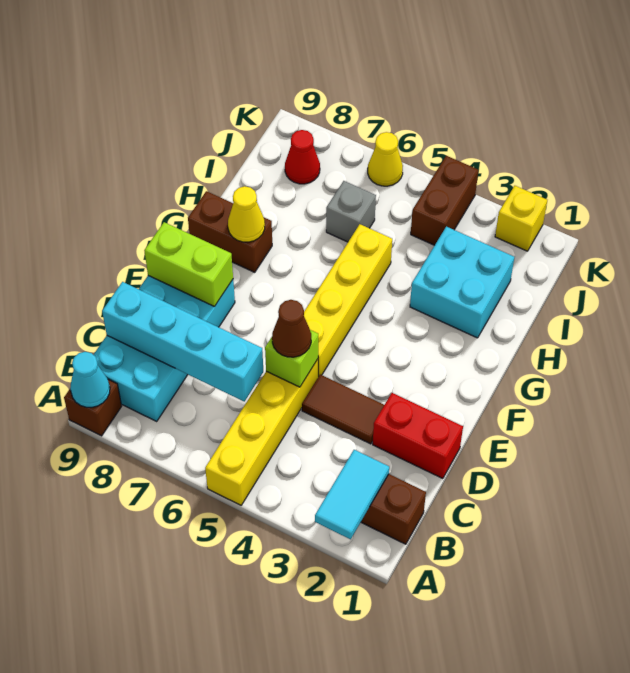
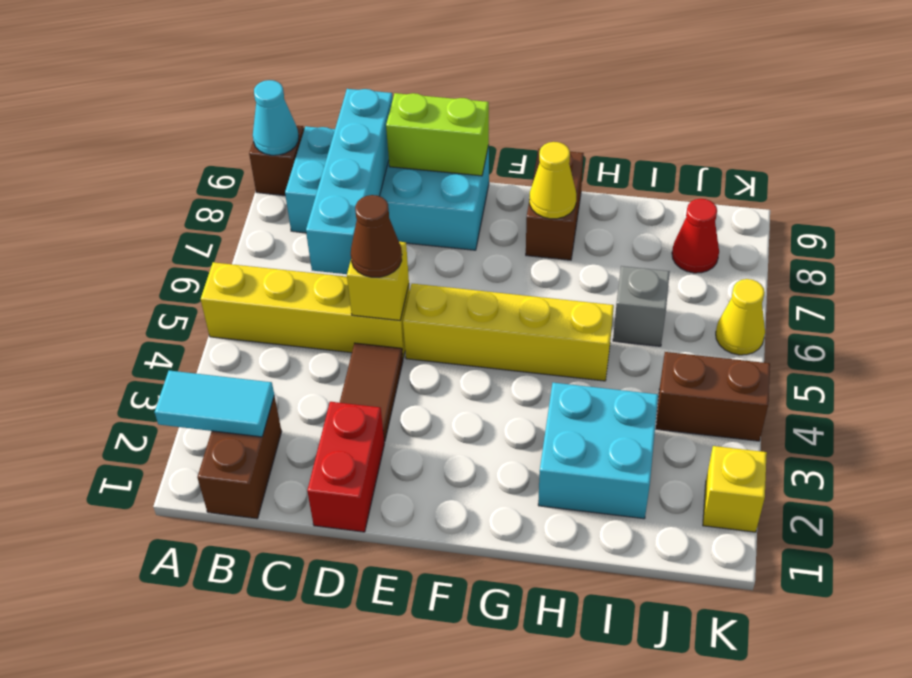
lime 1x1 brick [265,330,318,387] -> yellow 1x1 brick [347,242,409,320]
lime 1x2 brick [144,222,233,307] -> lime 1x2 brick turned to [386,93,489,176]

